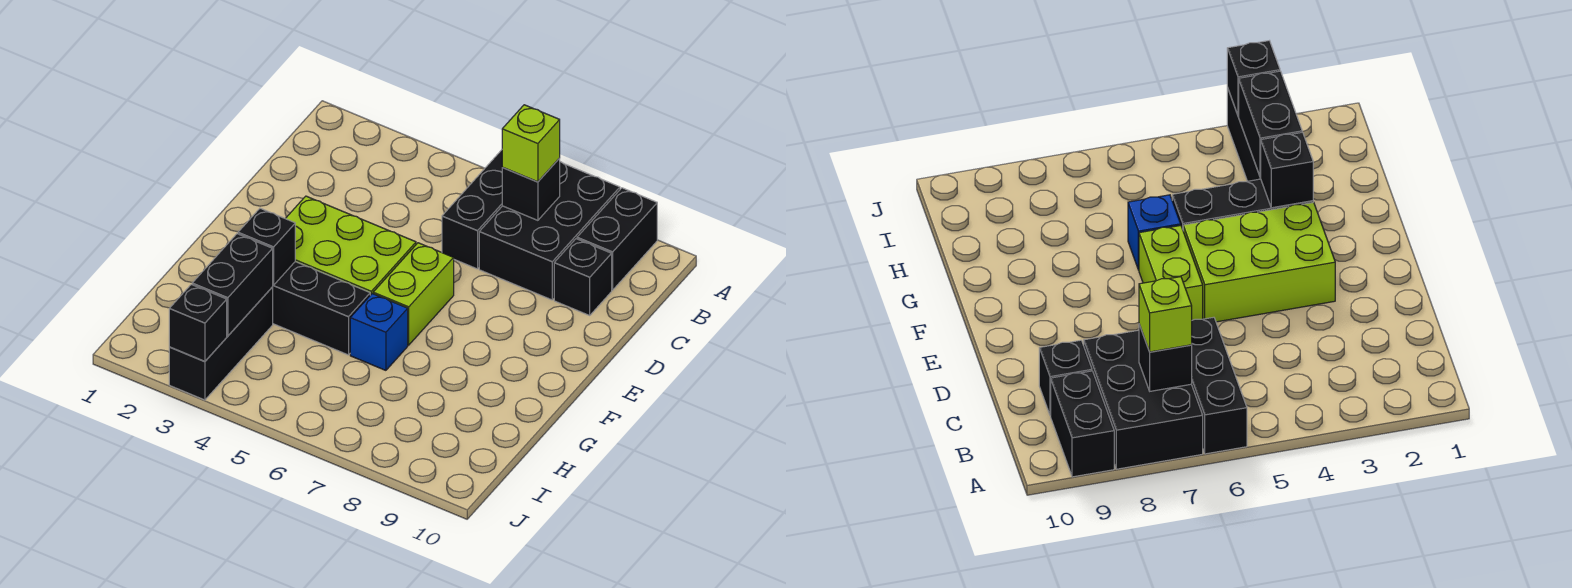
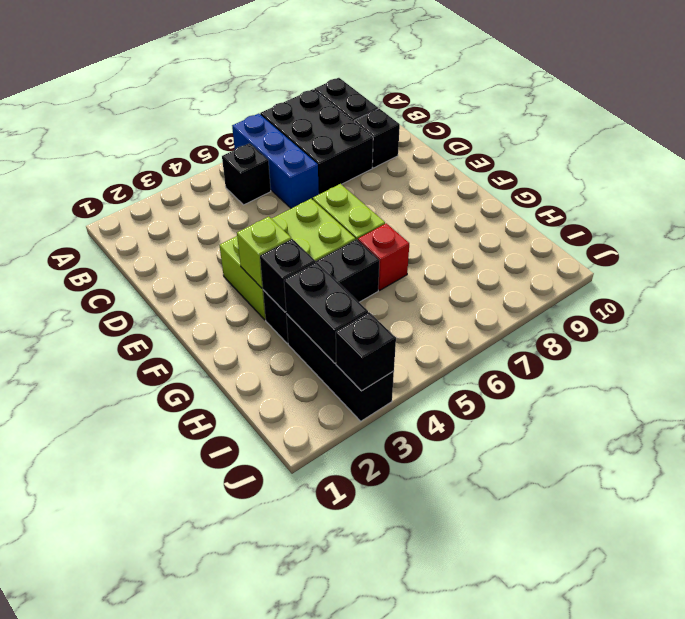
black 1x3 brick [442,150,503,269] -> blue 1x3 brick [232,114,319,208]
black 1x1 brick [502,158,560,220] -> black 1x1 brick moved to [222,143,271,205]
lime 1x1 brick [502,105,560,182] -> lime 1x1 brick moved to [237,217,291,288]
blue 1x1 brick [350,294,408,370] -> red 1x1 brick [358,223,409,290]

